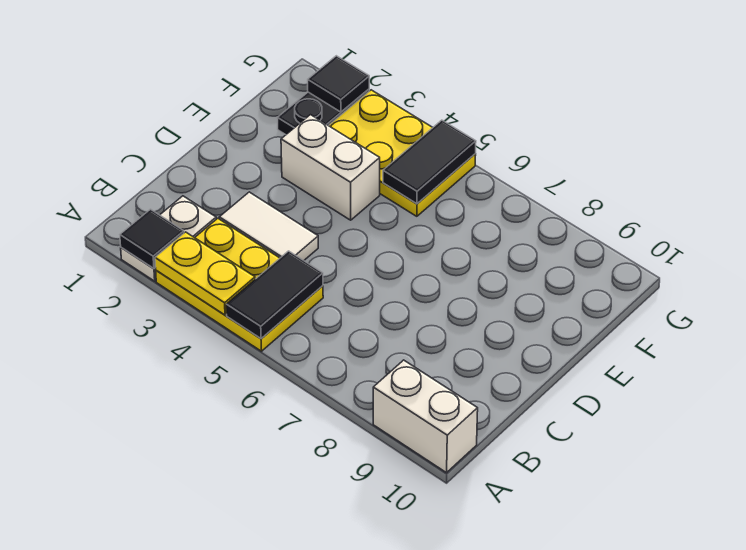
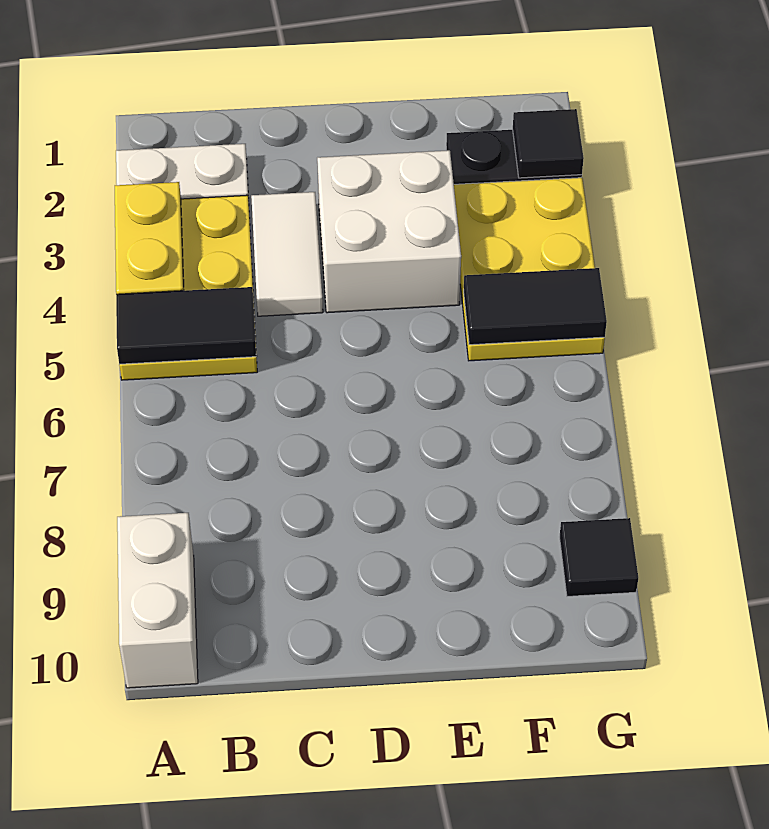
black 1x1 tile [120,209,184,269] -> black 1x1 tile moved to [560,518,638,596]
white 1x2 brick [281,115,380,220] -> white 2x2 brick [317,150,461,313]

